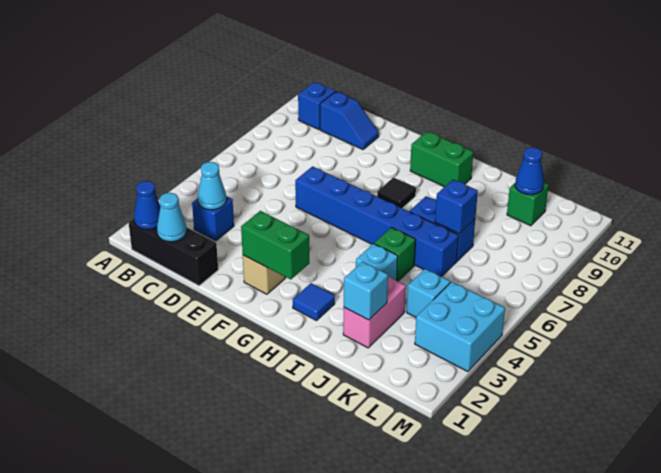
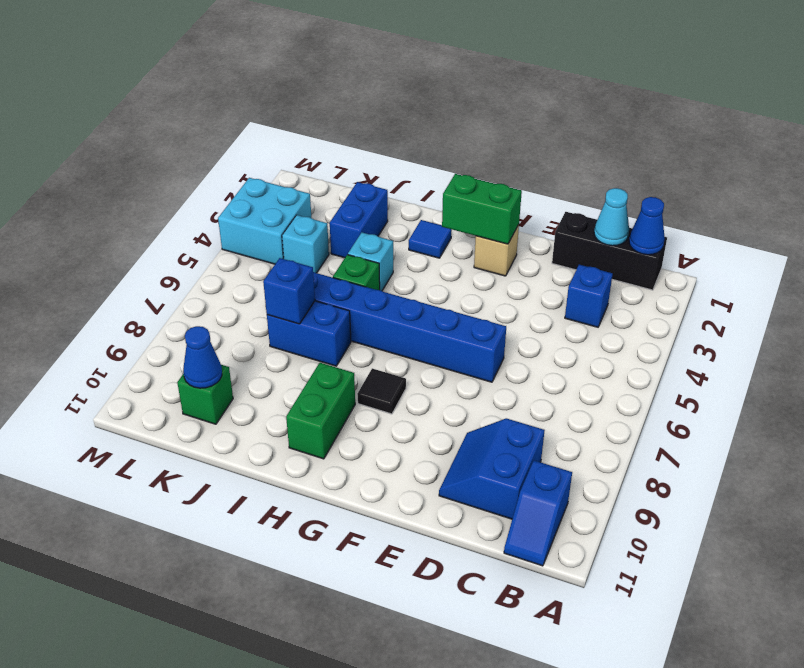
cyan 1x1 cone [198,162,227,210] -> none
blue 1x2 slope [320,92,379,149] -> blue 2x2 slope [439,418,545,519]
green 1x2 brick [410,131,473,187] -> green 1x2 brick turned to [286,363,355,459]
pink 1x2 brick [343,277,406,348] -> blue 1x2 brick [330,182,388,258]
cyan 1x1 brick [344,262,388,320] -> none

